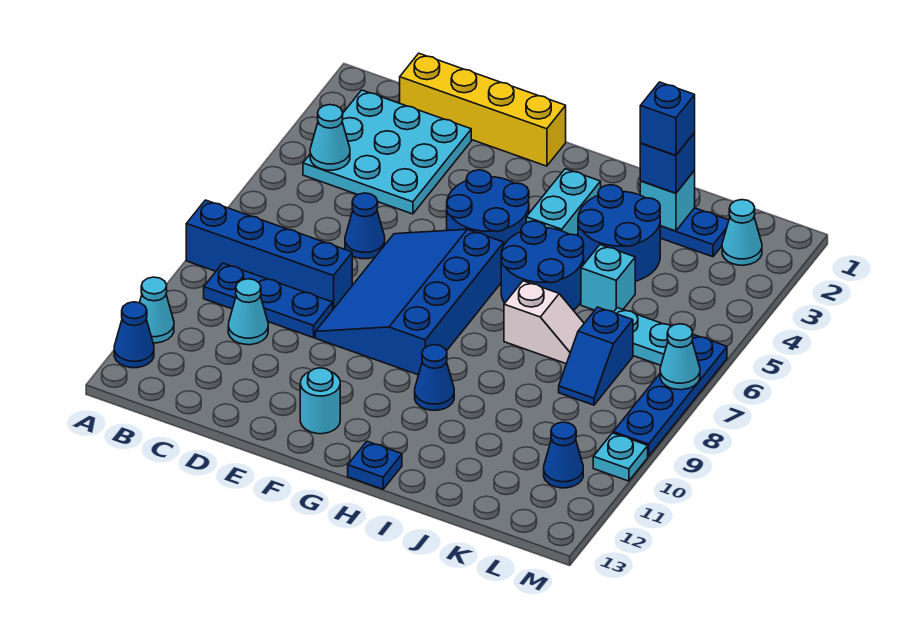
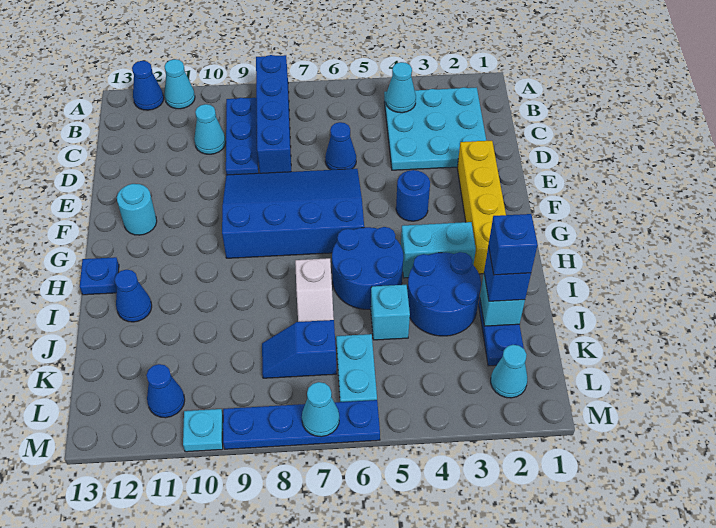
yellow 1x4 brick [400,53,566,166] -> yellow 1x4 brick moved to [457,141,506,274]
blue 2x2 round brick [447,170,529,245] -> blue 1x1 round brick [396,170,430,221]
blue 1x1 cone [415,345,454,410] -> blue 1x1 cone moved to [114,270,152,322]

